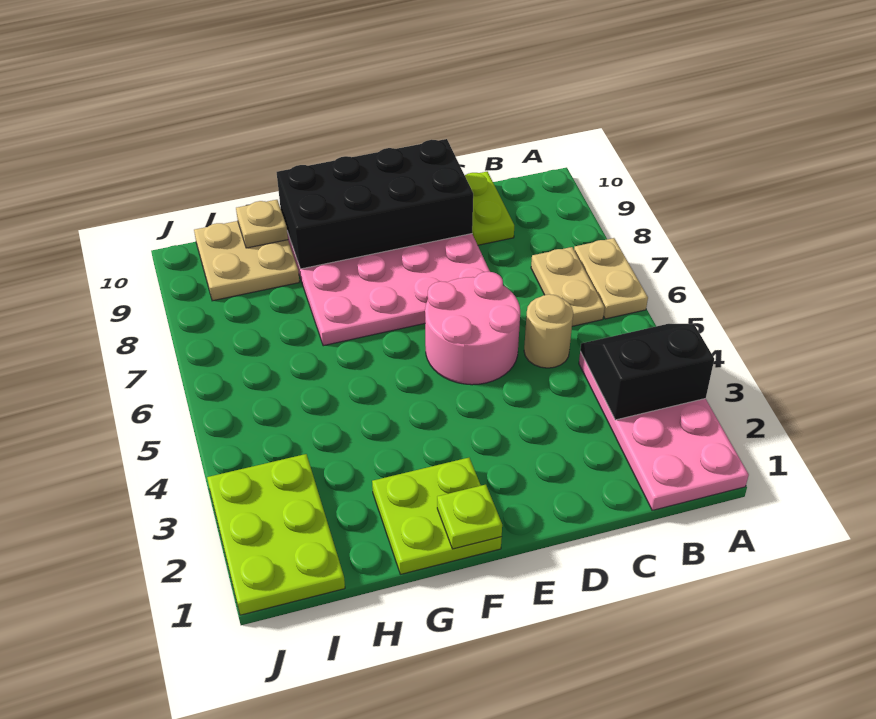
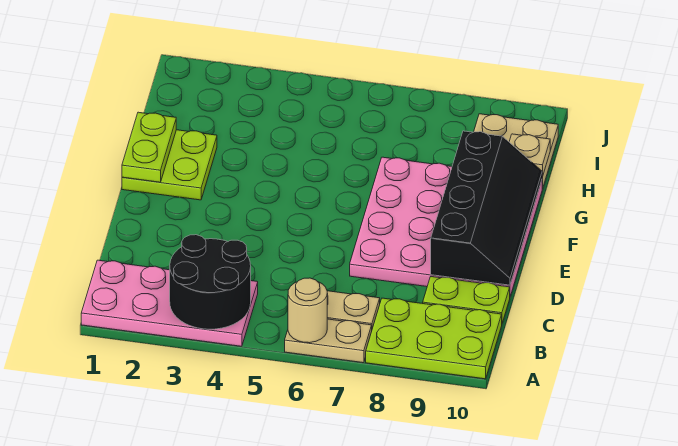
black 2x2 slope [580,324,714,420] -> black 2x2 round brick [170,235,251,329]
tan 1x1 round brick [524,294,573,368] -> tan 1x1 round brick moved to [288,278,327,343]
pink 2x2 round brick [425,272,520,385] -> none
black 2x4 brick [277,139,473,269] -> black 2x4 slope [431,131,542,285]
lime 1x1 plate [437,485,502,549] -> lime 1x2 plate [122,112,176,182]
lime 2x3 plate [207,454,345,615] -> lime 2x3 plate moved to [366,298,502,379]

